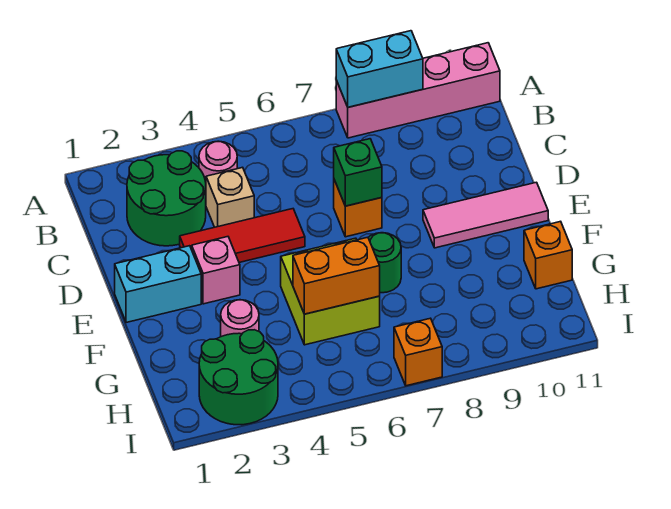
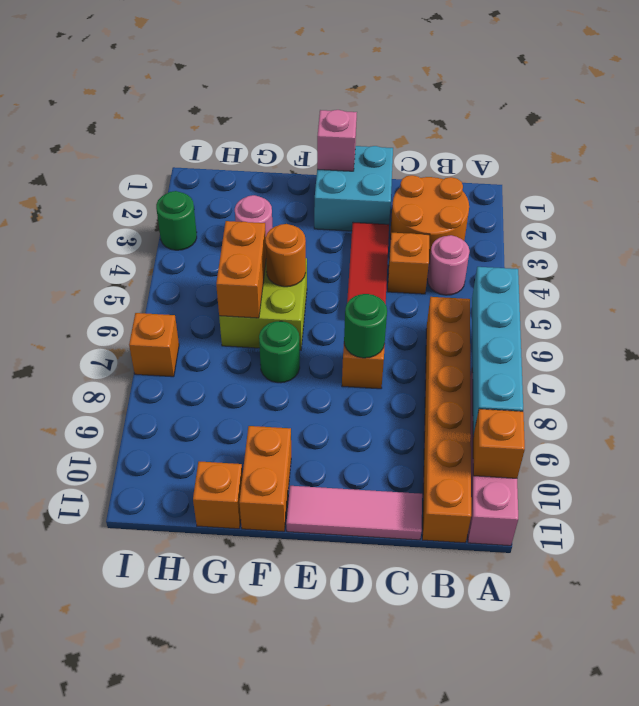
cyan 1x2 brick [336,31,423,107] -> cyan 1x4 brick [472,267,523,436]
none -> orange 1x1 brick [473,409,525,478]
green 2x2 round brick [127,151,206,246] -> orange 2x2 round brick [390,175,469,262]
none -> orange 1x6 brick [422,297,471,543]
tan 1x1 brick [206,167,254,227] -> orange 1x1 brick [388,233,429,294]
green 1x1 brick [334,139,382,206] -> green 1x1 round brick [344,294,387,358]
cyan 1x2 brick [115,246,201,323] -> cyan 2x2 brick [314,146,393,231]
pink 1x1 brick [192,237,240,304] -> pink 1x1 brick moved to [317,110,357,171]
pink 1x3 tile [423,182,548,248] -> pink 1x3 tile turned to [286,486,422,540]
none -> orange 1x1 round brick [265,224,306,287]
none -> orange 1x2 brick [239,426,291,532]
green 2x2 round brick [199,330,278,425] -> green 1x1 round brick [156,191,197,250]

